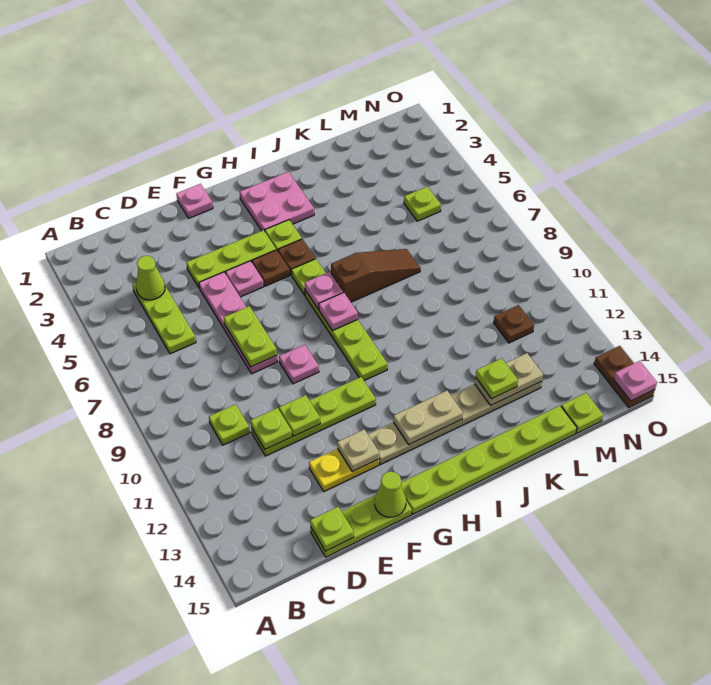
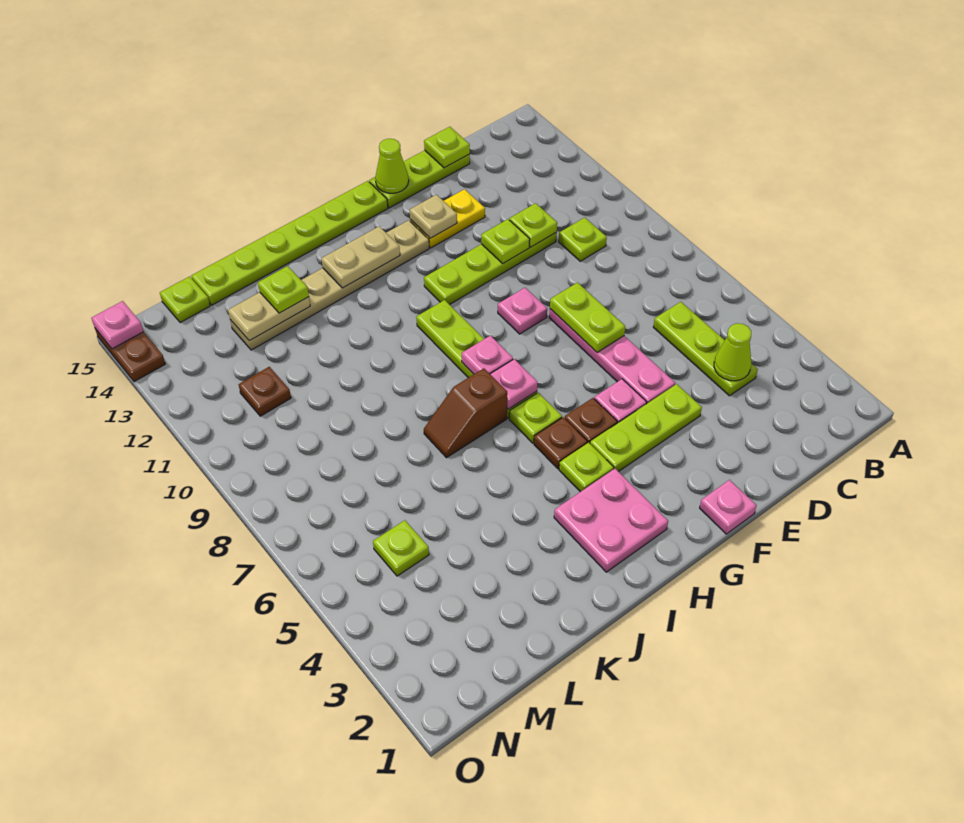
brown 1x3 slope [331,249,421,302] -> brown 1x2 slope [424,368,507,458]

